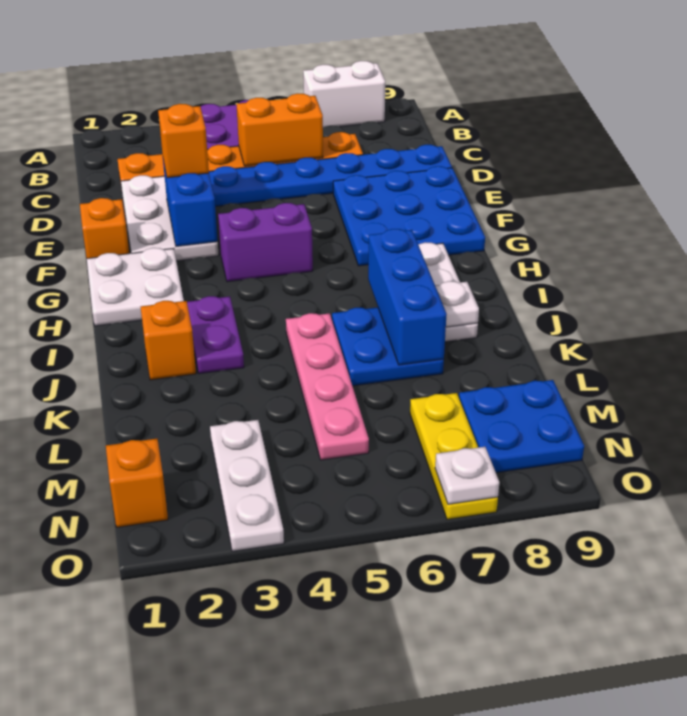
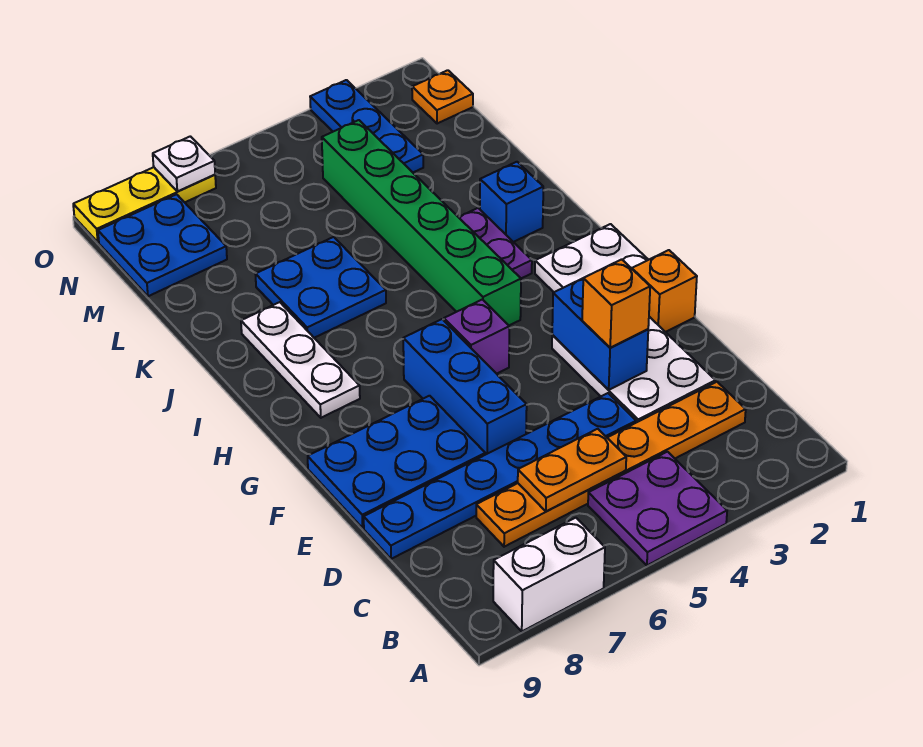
orange 1x2 brick [236,93,323,166] -> orange 1x2 plate [518,429,626,511]
blue 3x3 plate [333,166,485,266] -> blue 2x3 plate [308,396,485,528]
purple 1x2 brick [218,203,313,282] -> purple 1x1 brick [444,299,509,374]
none -> green 1x6 brick [322,120,521,325]
blue 1x3 brick [368,229,447,365] -> blue 1x3 brick moved to [403,319,527,455]
orange 1x1 brick [141,301,196,380] -> blue 1x1 brick [480,162,543,242]
pink 1x4 plate [286,313,369,460] -> none
white 1x1 plate [435,281,479,327] -> none
white 1x3 plate [210,420,284,551] -> blue 1x3 plate [310,80,423,172]
yellow 1x3 plate [410,393,498,519] -> yellow 1x3 plate turned to [73,167,216,242]
orange 1x1 brick [106,439,168,527] -> orange 1x1 plate [412,70,473,124]

